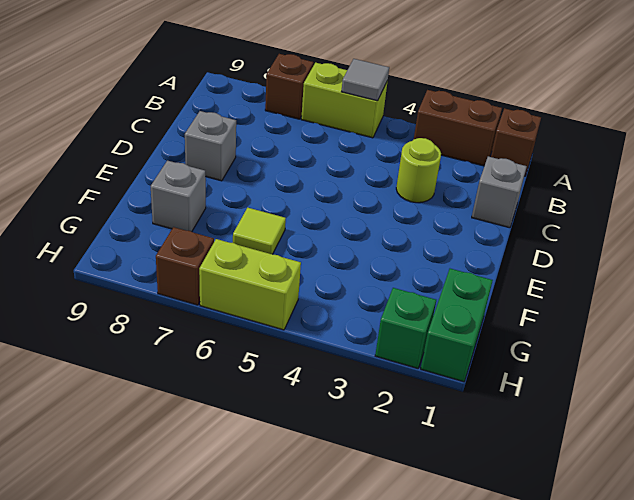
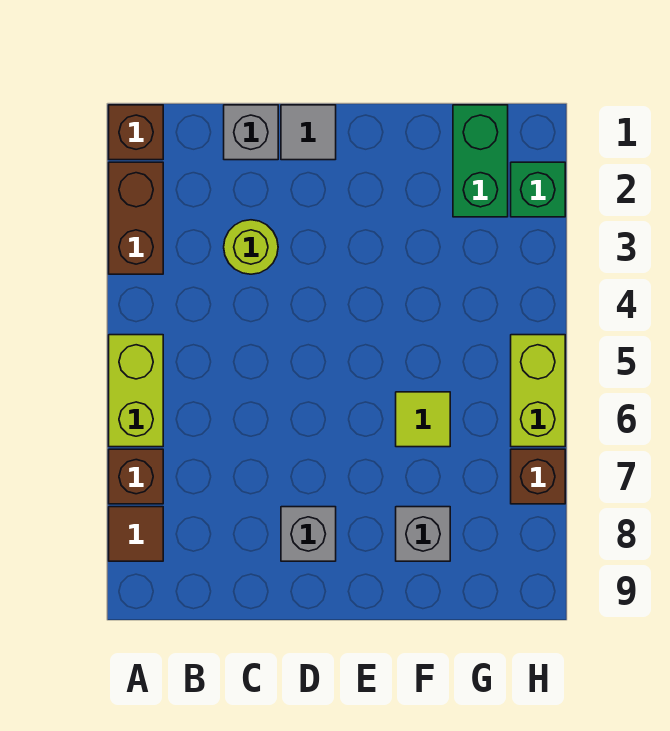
grey 1x1 tile [341,59,389,101] -> grey 1x1 tile moved to [281,105,336,160]
none -> brown 1x1 tile [109,507,163,561]
green 1x2 brick [421,269,493,382] -> green 1x2 brick turned to [453,105,508,217]

